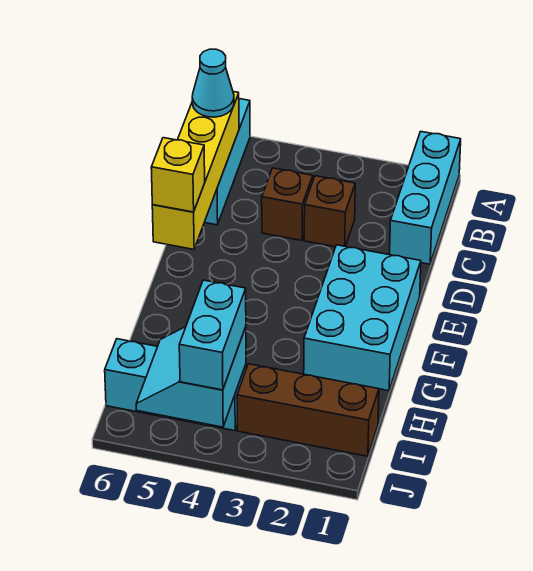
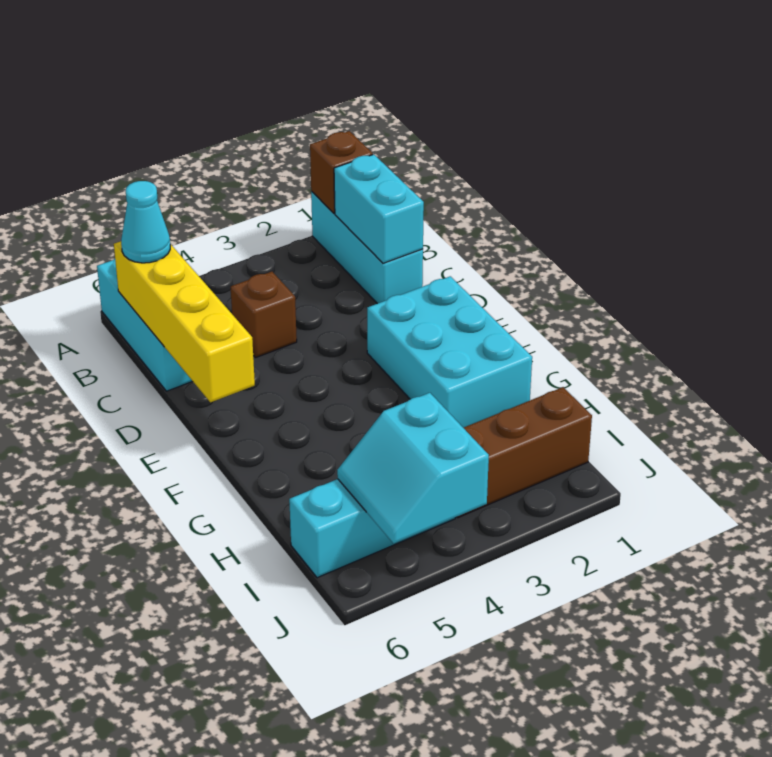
brown 1x1 brick [304,176,355,247] -> brown 1x1 brick moved to [310,131,373,213]
yellow 1x1 brick [151,138,205,212] -> none
cyan 1x2 brick [179,280,246,390] -> cyan 1x2 brick moved to [334,154,424,263]

